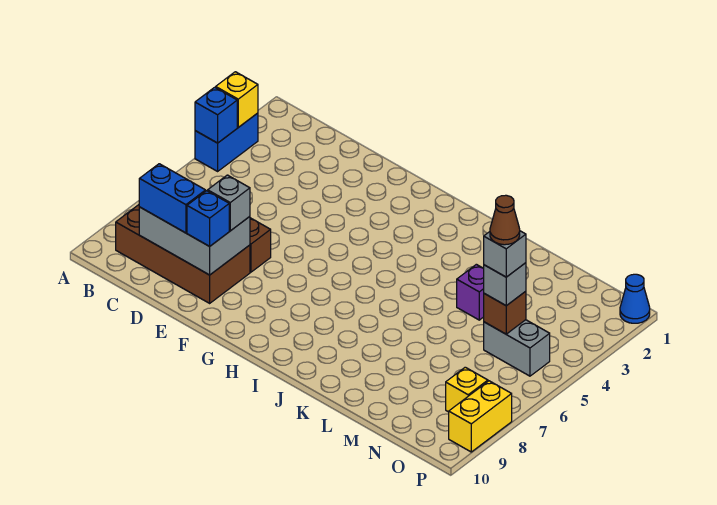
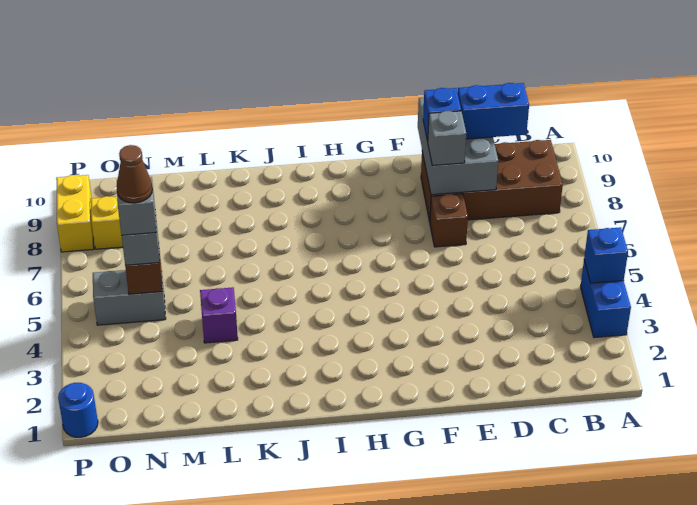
yellow 1x1 brick [216,72,258,127] -> none
grey 2x3 brick [139,207,250,275] -> grey 2x3 brick turned to [418,98,498,195]
blue 1x1 cone [620,274,650,323] -> blue 1x1 round brick [58,383,98,437]

